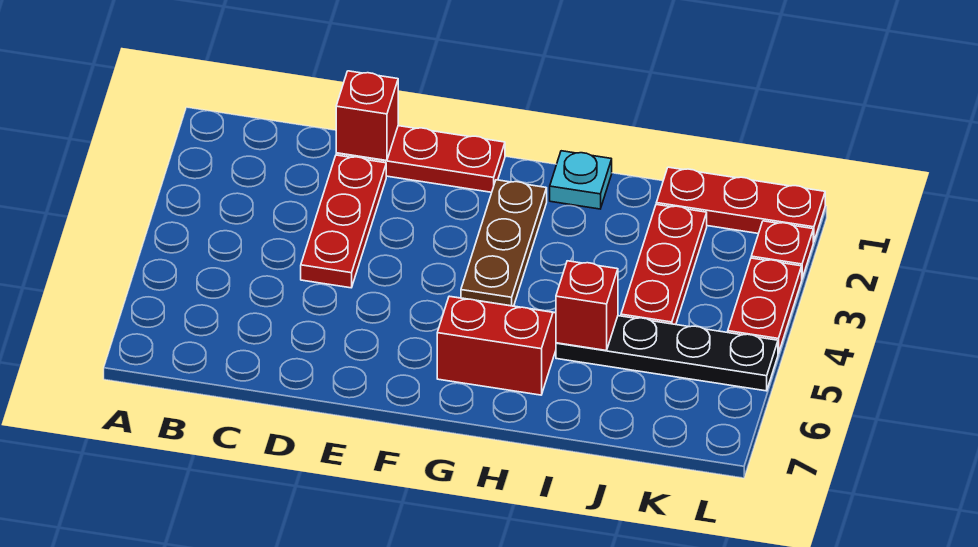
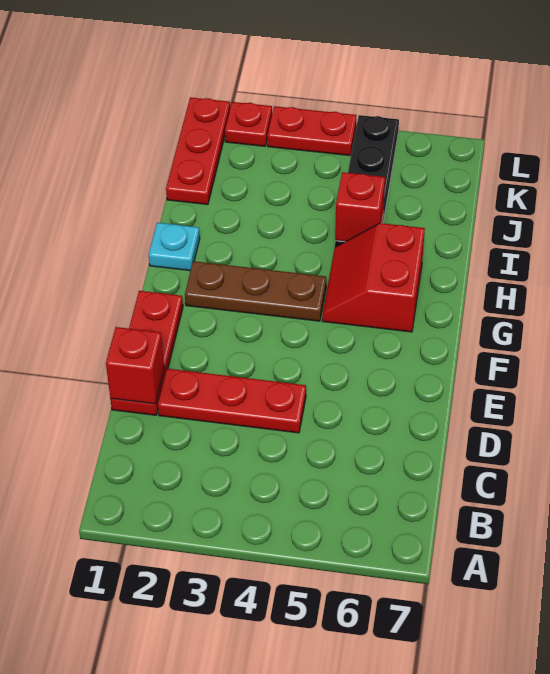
red 1x3 plate [621,205,707,325] -> none

